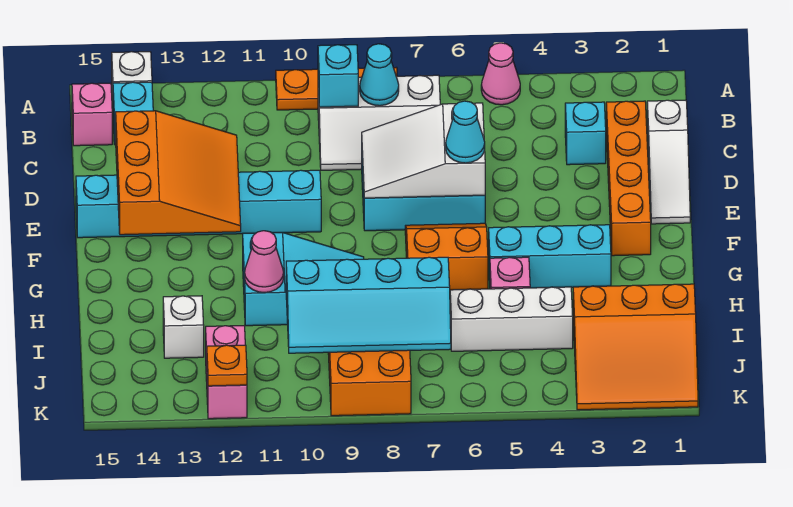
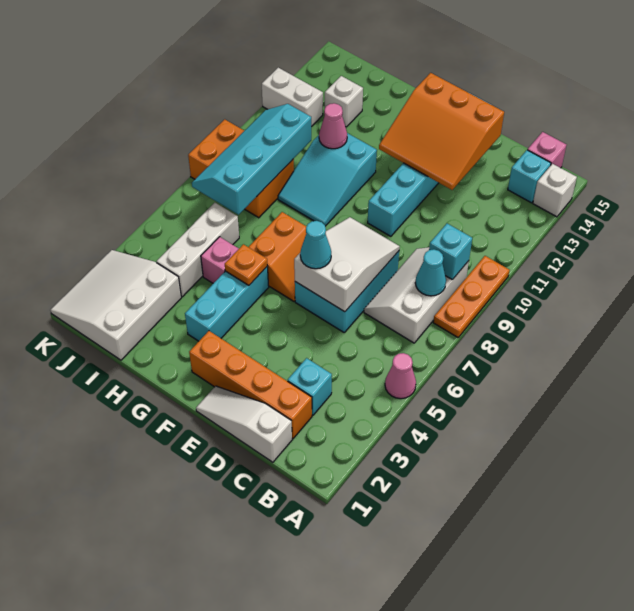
orange 3x3 slope [573,284,698,410] -> white 3x3 slope [50,250,181,360]
pink 1x2 brick [206,326,247,419] -> white 1x2 brick [262,68,323,127]
orange 1x1 plate [207,345,247,386] -> orange 1x1 plate moved to [225,244,267,285]

